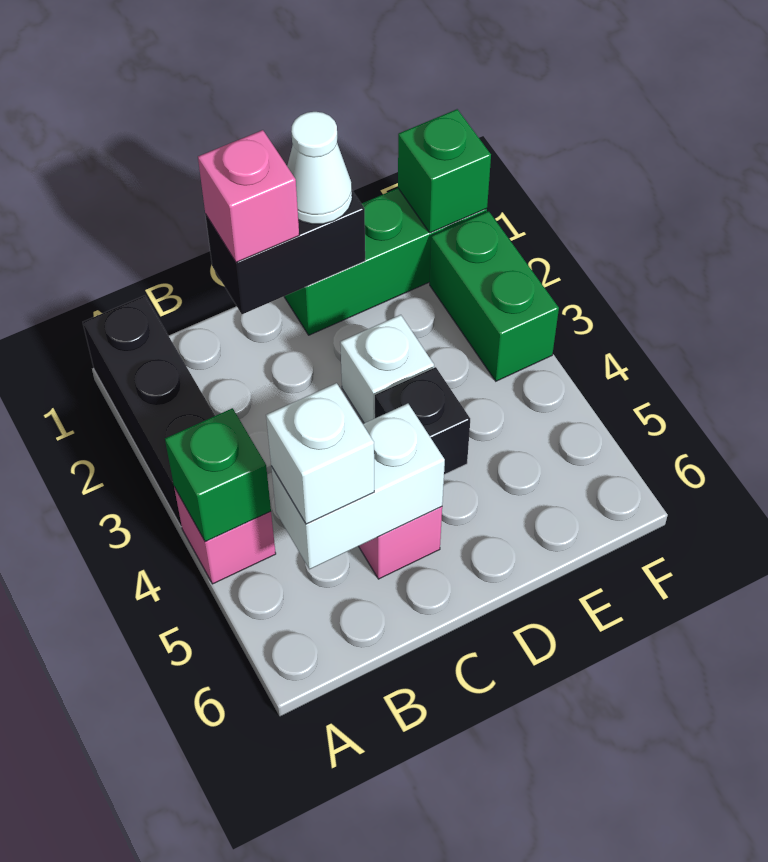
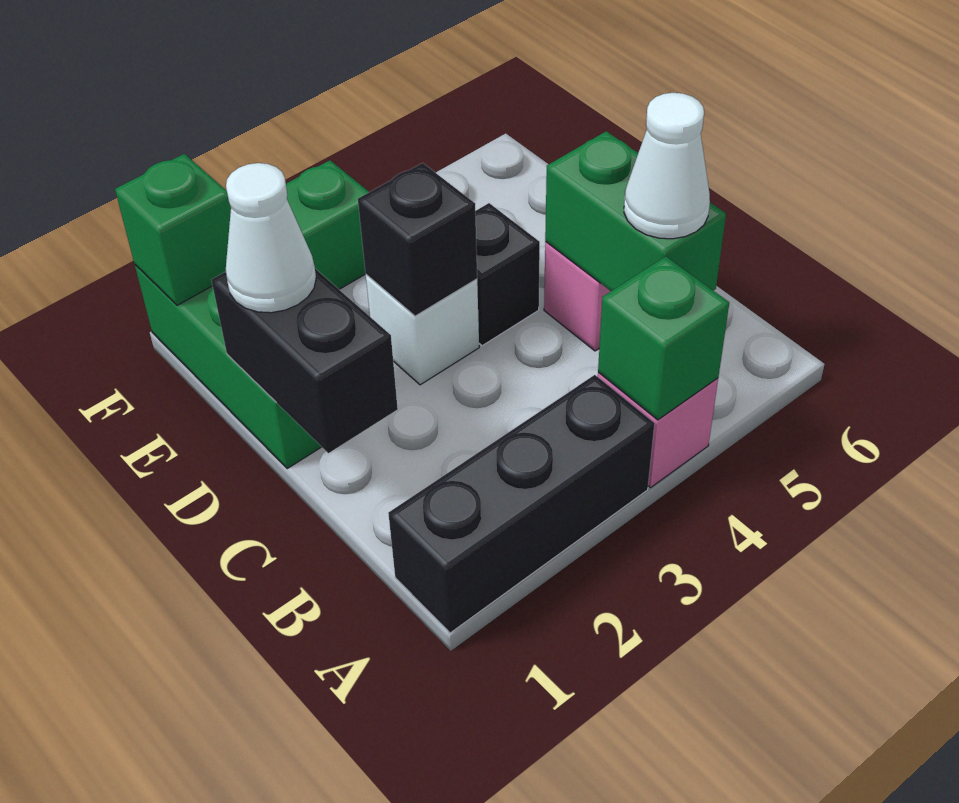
white 1x2 brick [271,404,445,569] -> green 1x2 brick [545,131,726,291]
white 1x1 brick [266,383,374,524] -> white 1x1 cone [624,93,710,239]
pink 1x1 brick [198,130,299,262] -> none
none -> black 1x1 brick [358,163,477,316]

